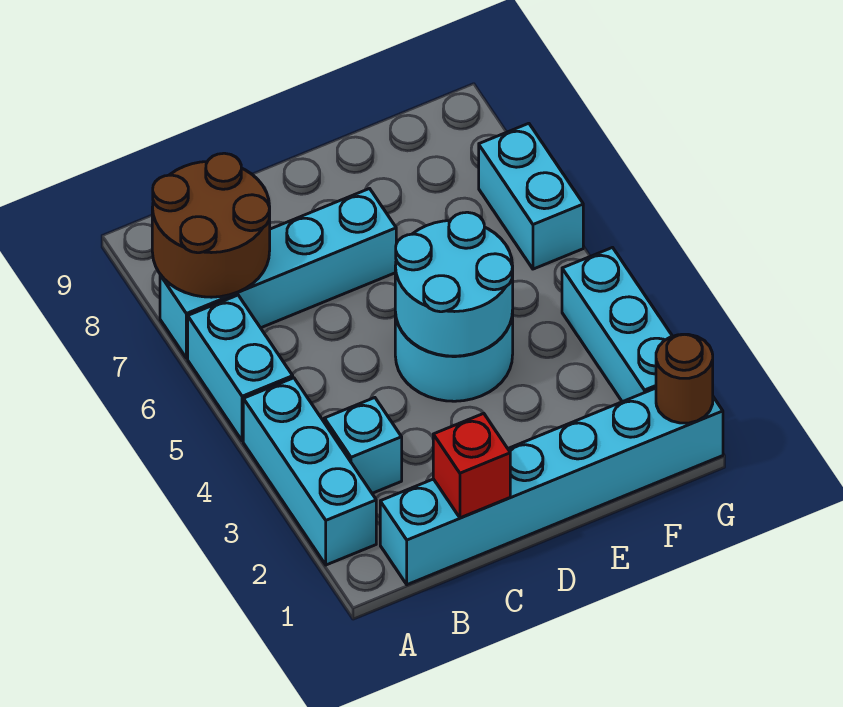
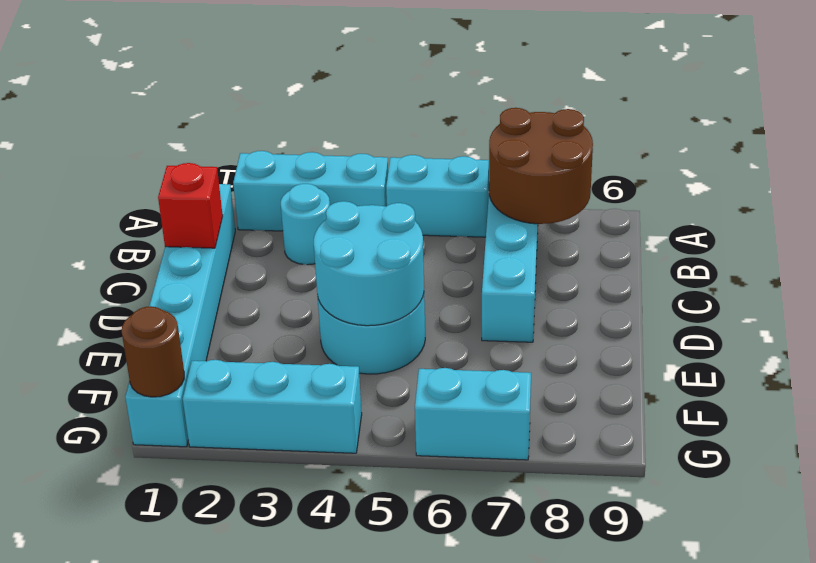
cyan 1x1 brick [324,398,402,493] -> cyan 1x1 round brick [281,184,330,265]

